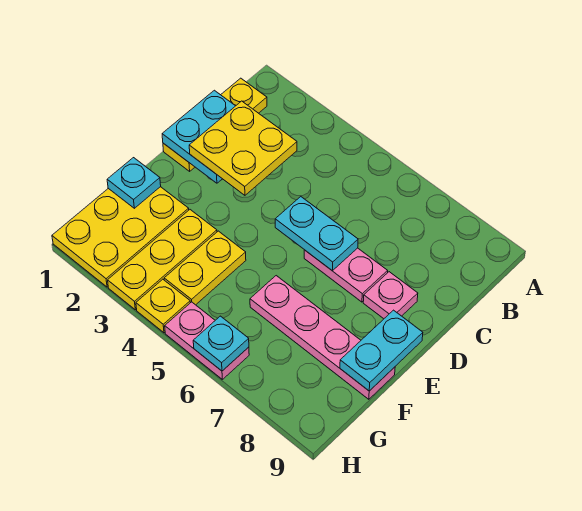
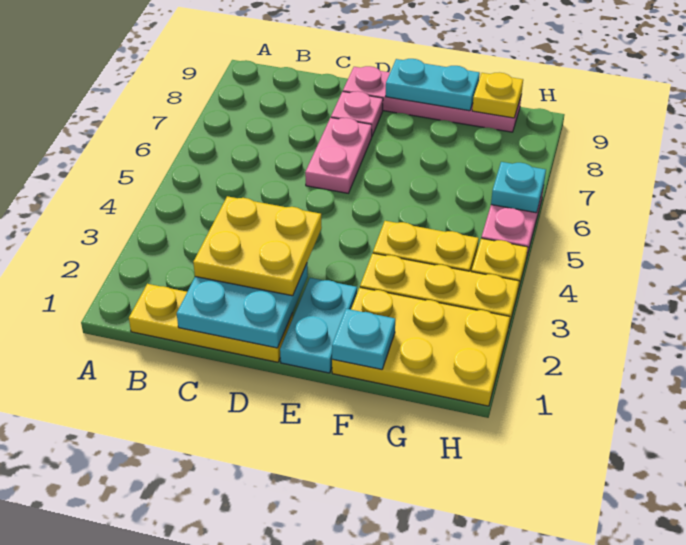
cyan 1x2 plate [275,197,358,271] -> cyan 1x2 plate moved to [280,278,357,373]
pink 1x4 plate [250,276,395,399] -> pink 1x4 plate turned to [343,66,521,132]
none -> yellow 1x1 plate [472,72,523,118]

